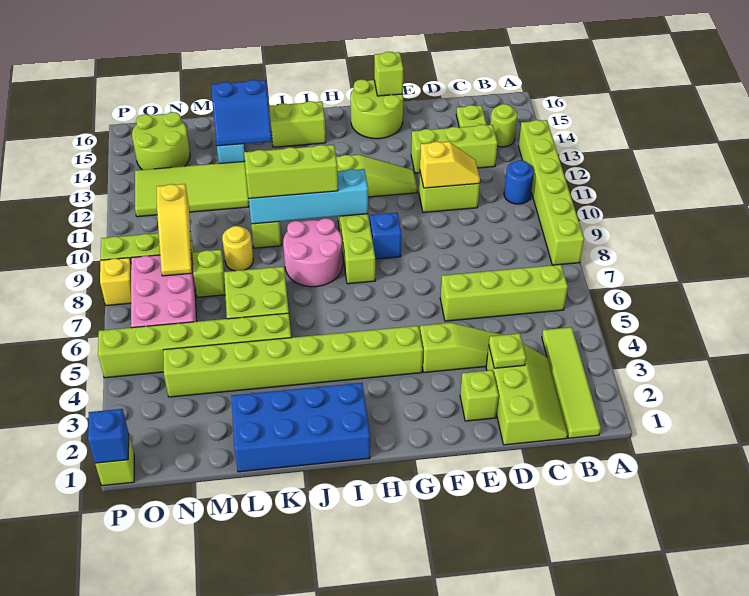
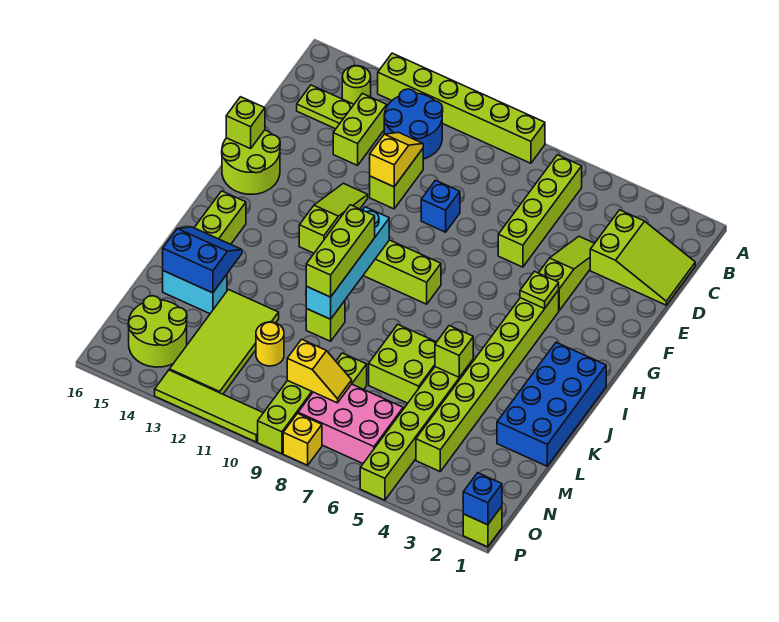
lime 1x4 tile [542,327,601,438] -> lime 1x4 tile moved to [155,370,263,442]
blue 1x1 round brick [504,160,534,204] -> blue 2x2 round brick [384,89,443,159]
lime 2x3 slope [486,344,568,445] -> lime 2x3 slope turned to [590,210,695,305]
lime 1x3 brick [411,124,497,173] -> lime 1x2 brick [333,93,387,165]
lime 1x1 plate [489,333,526,368] -> lime 1x1 plate moved to [520,271,559,309]
lime 1x1 brick [460,370,499,421] -> lime 1x1 brick moved to [435,326,473,377]
blue 1x1 brick [370,213,401,259] -> blue 1x1 brick moved to [421,180,460,232]
pink 2x2 round brick [283,218,343,287] -> none
blue 2x2 slope [212,80,271,146] -> blue 2x2 slope turned to [162,227,242,293]
yellow 1x1 round brick [222,226,253,271] -> yellow 1x1 round brick moved to [256,322,284,366]
yellow 1x3 slope [157,184,192,276] -> yellow 1x2 slope [287,339,352,403]

